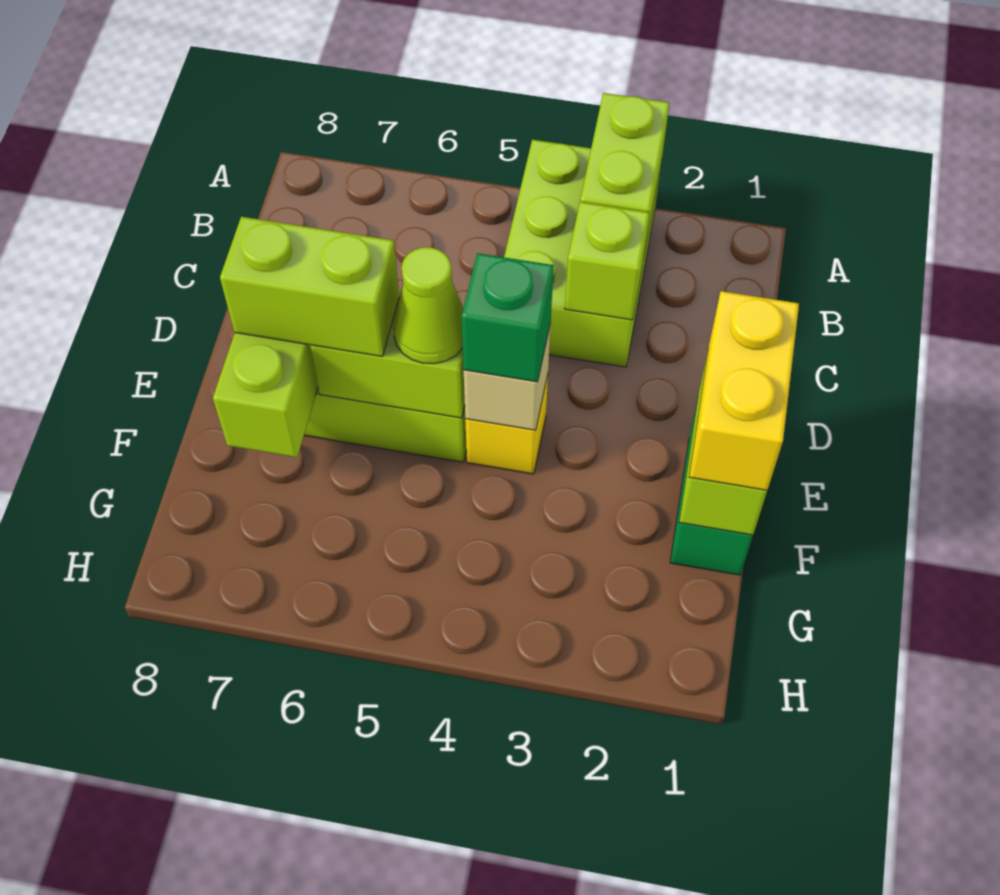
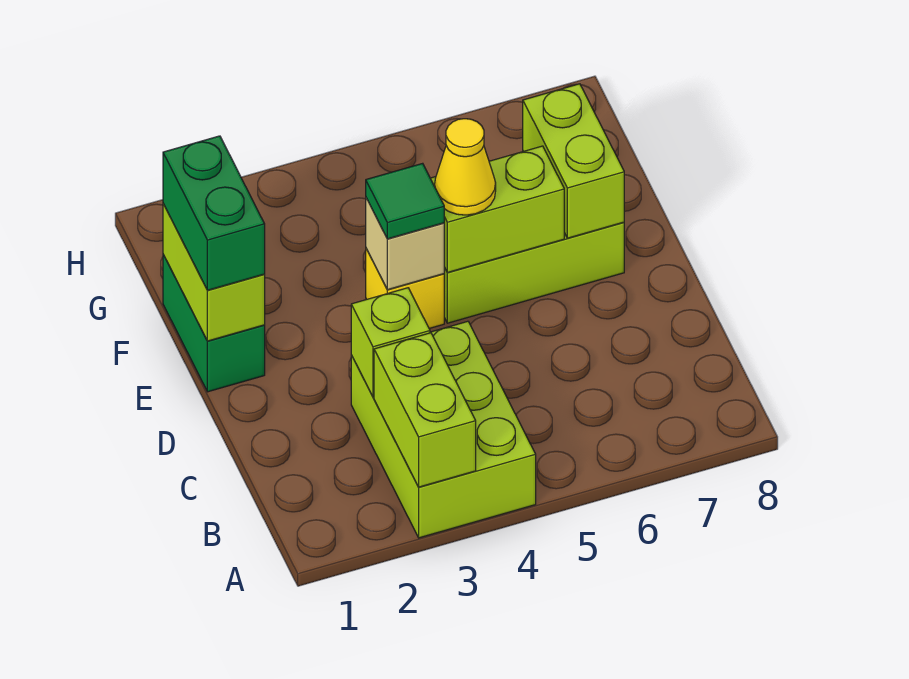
yellow 1x2 brick [689,291,799,490] -> green 1x2 brick [163,136,265,290]
green 1x1 brick [462,253,554,382] -> green 1x1 tile [366,163,444,239]
lime 1x1 cone [393,247,463,364] -> yellow 1x1 cone [435,119,496,215]
lime 1x2 brick [220,217,399,357] -> none

